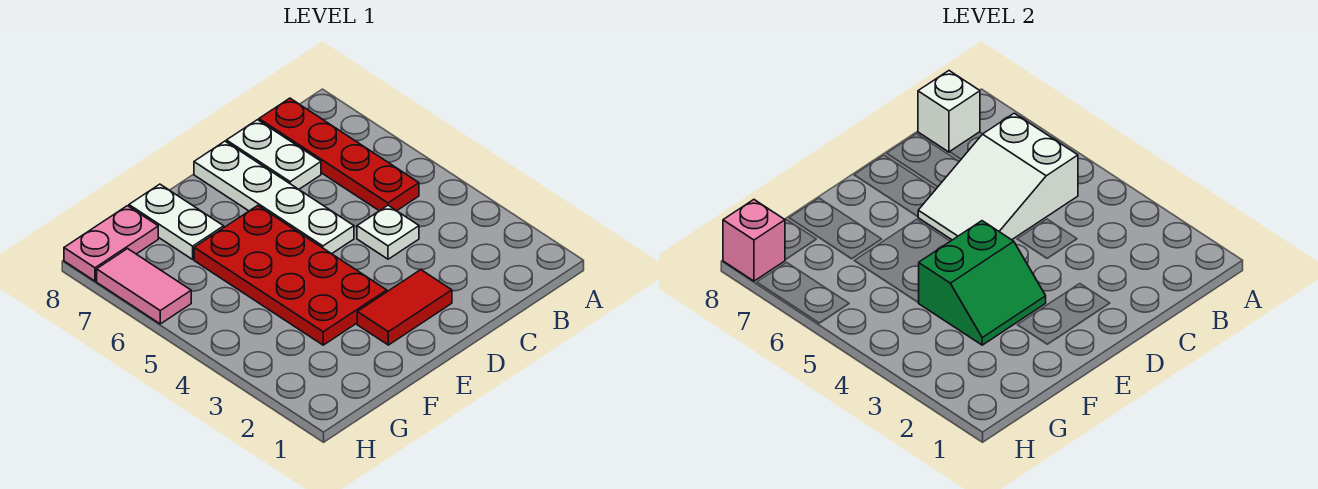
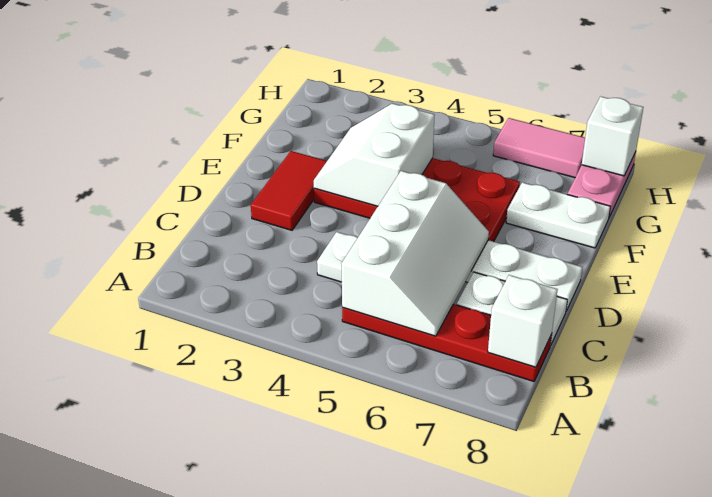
white 2x3 slope [918,113,1078,240] -> white 2x3 slope turned to [341,171,489,336]
green 2x2 slope [919,221,1046,345] -> white 2x2 slope [314,103,435,206]
pink 1x1 brick [723,200,785,281] -> white 1x1 brick [582,96,643,176]

